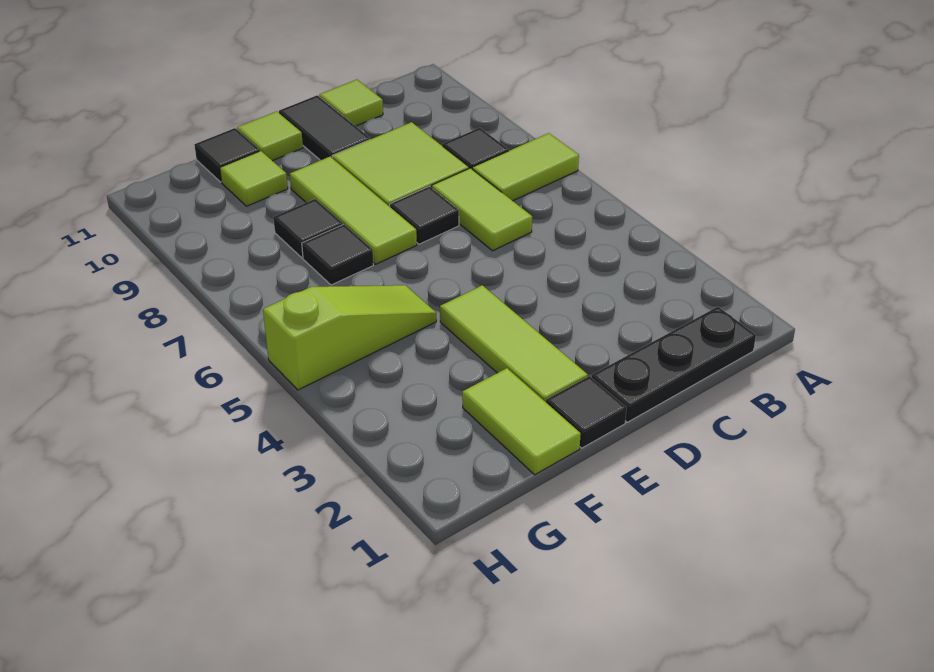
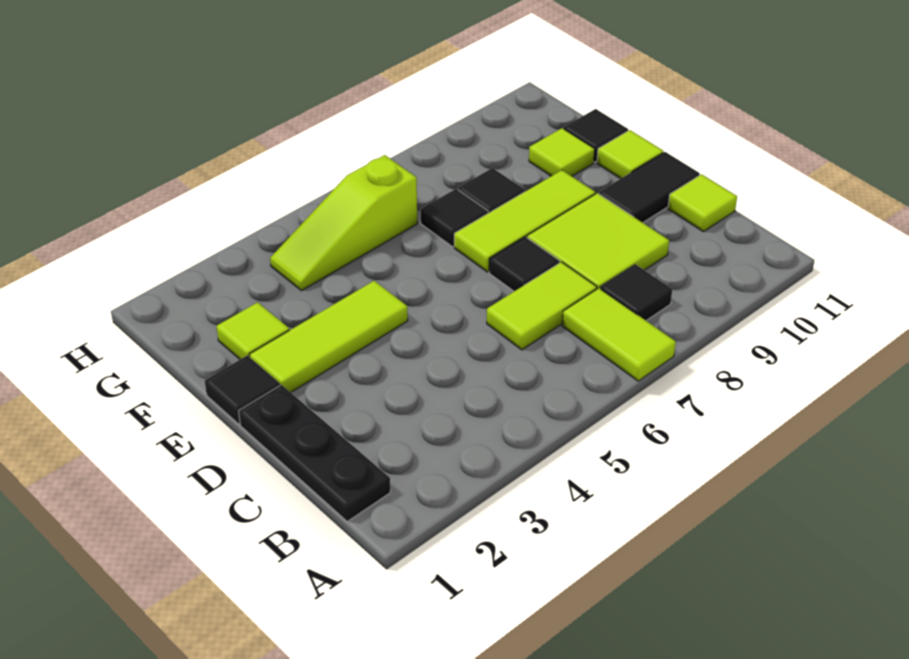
lime 1x2 tile [462,368,581,475] -> lime 1x1 tile [217,302,289,359]
lime 1x3 slope [263,285,436,390] -> lime 1x3 slope turned to [270,155,417,291]

